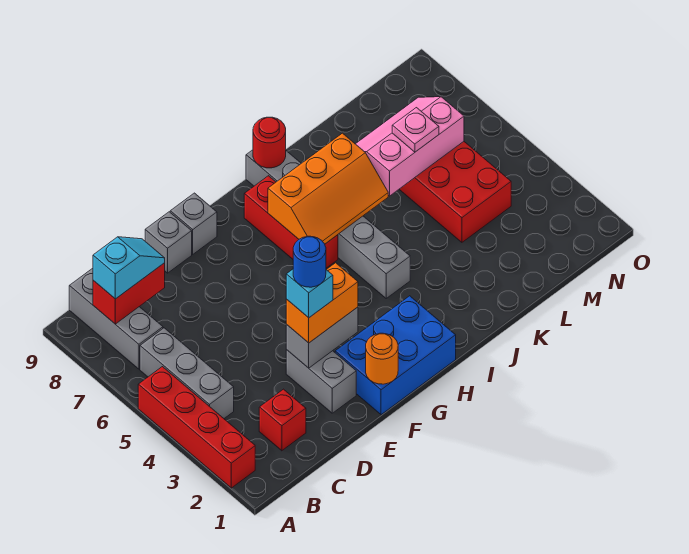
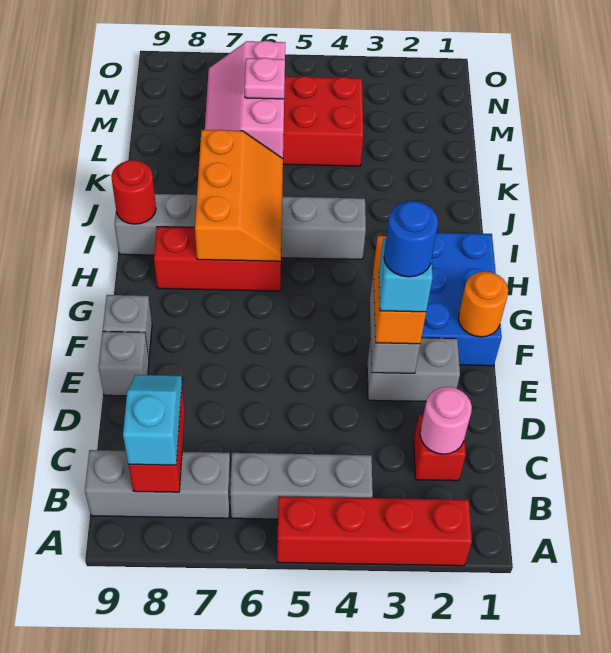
none -> pink 1x1 round brick [420,387,472,454]

